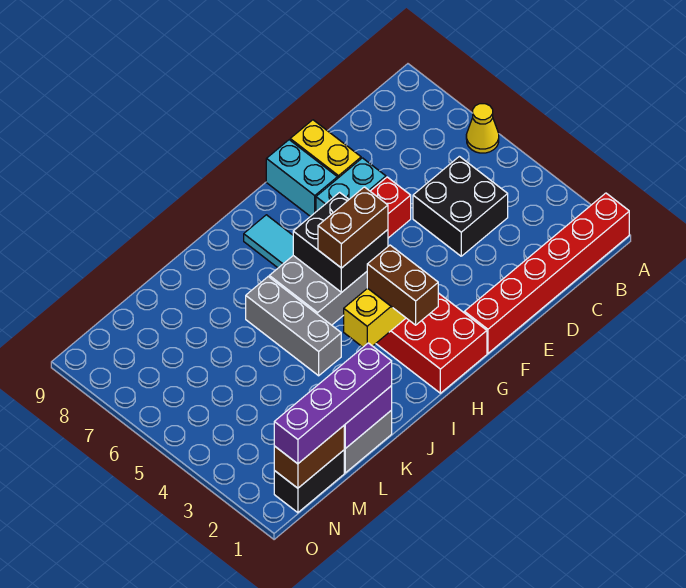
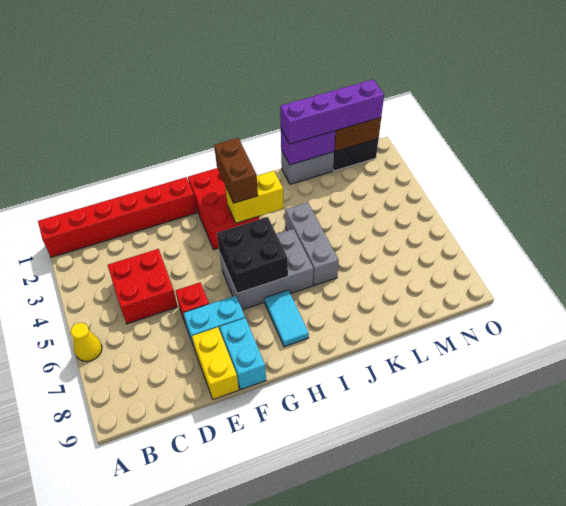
black 2x2 brick [413,156,508,256] -> red 2x2 brick [108,249,178,324]
brown 1x2 brick [318,187,388,268] -> none

